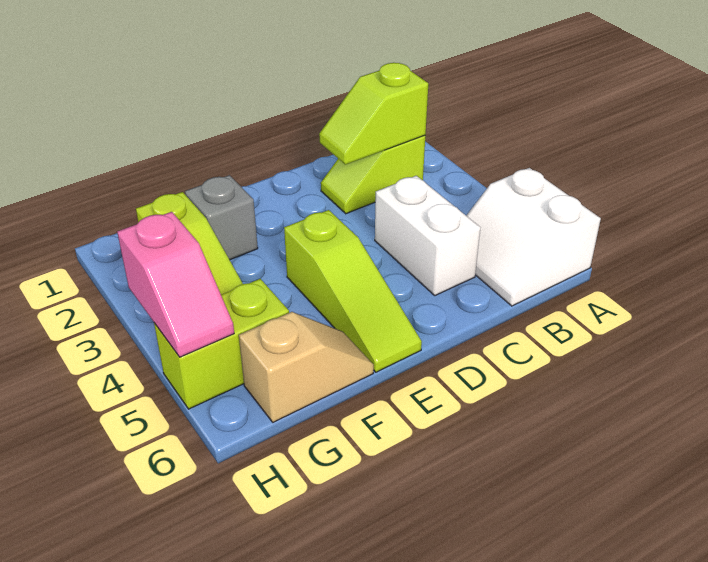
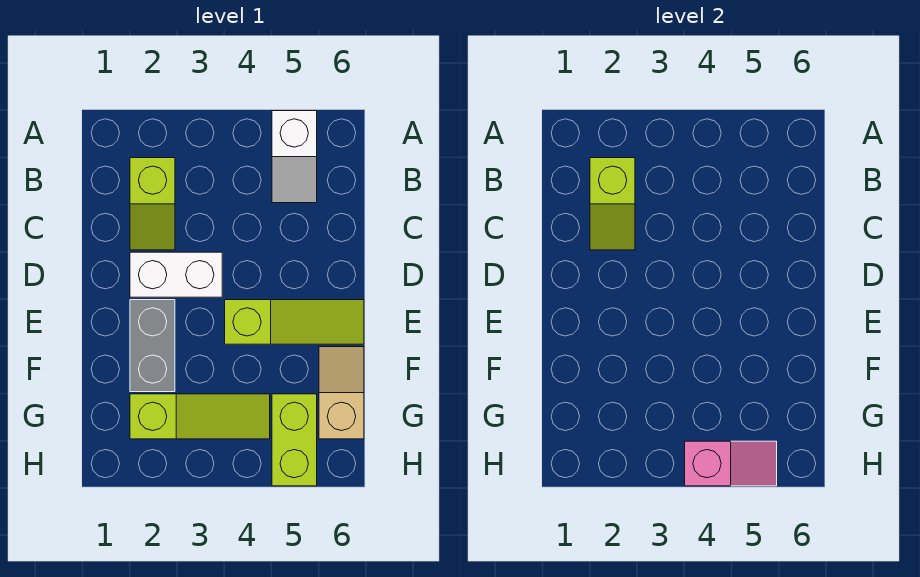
white 2x2 slope [466,168,601,306] -> white 1x2 slope [272,111,317,203]
white 1x2 brick [375,176,480,295] -> white 1x2 brick moved to [130,252,222,297]
grey 1x1 brick [185,175,258,260] -> grey 1x2 brick [130,300,175,392]

